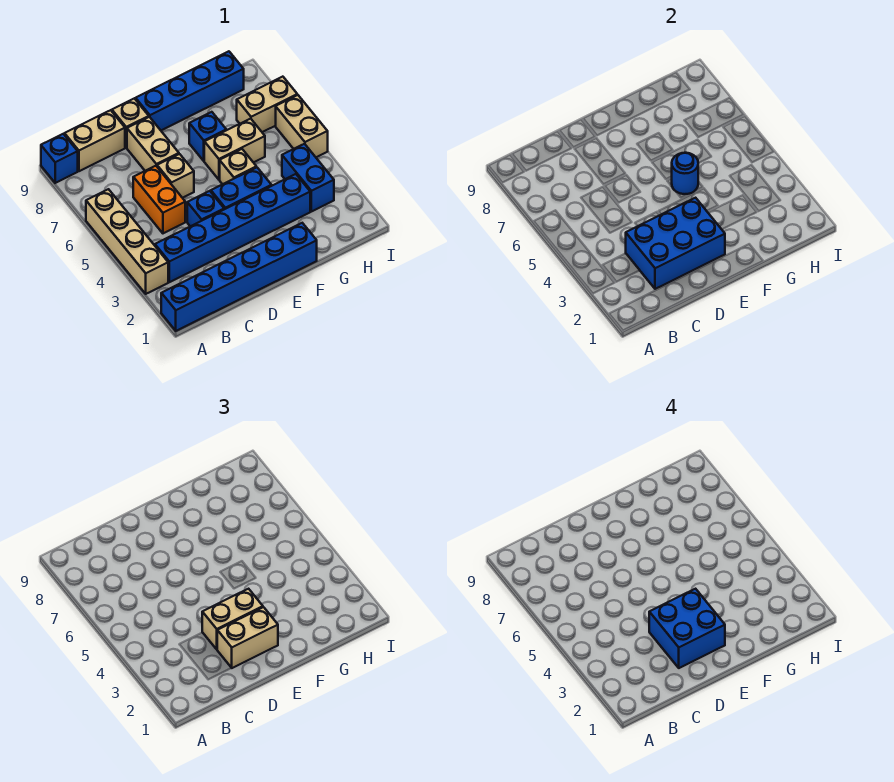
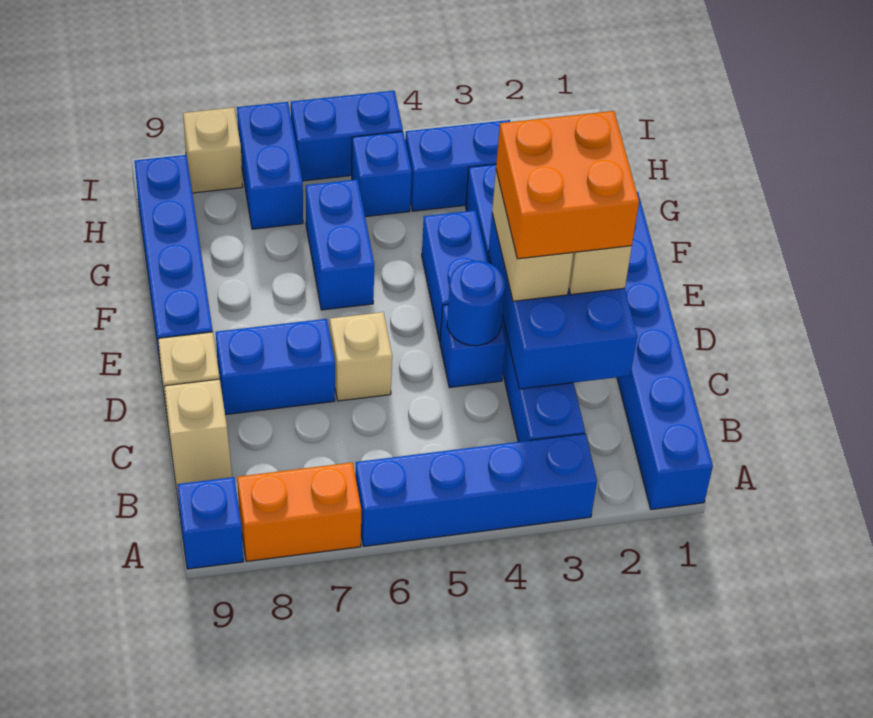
tan 1x4 brick [86,189,168,294] -> blue 1x4 brick [355,434,597,546]
tan 1x2 brick [65,110,125,171] -> tan 1x2 slope [164,379,232,512]
orange 1x2 brick [133,166,185,233] -> orange 1x2 brick moved to [237,462,361,561]
blue 2x2 brick [649,589,725,668] -> orange 2x2 brick [496,111,639,259]
tan 1x2 brick [127,117,179,171] -> blue 1x2 brick [216,319,335,415]
tan 1x1 brick [220,149,256,184] -> tan 1x1 brick moved to [183,108,243,193]
blue 1x1 round brick [671,153,698,194] -> blue 1x1 round brick moved to [447,261,505,346]
tan 1x2 brick [204,119,265,180] -> blue 1x2 brick [306,179,374,310]
blue 1x1 brick [189,112,226,161] -> blue 1x1 brick moved to [352,132,412,217]
tan 1x2 brick [237,77,297,132] -> blue 1x2 brick [237,102,303,229]
tan 1x2 brick [276,95,328,157] -> blue 1x2 brick [291,91,403,181]

